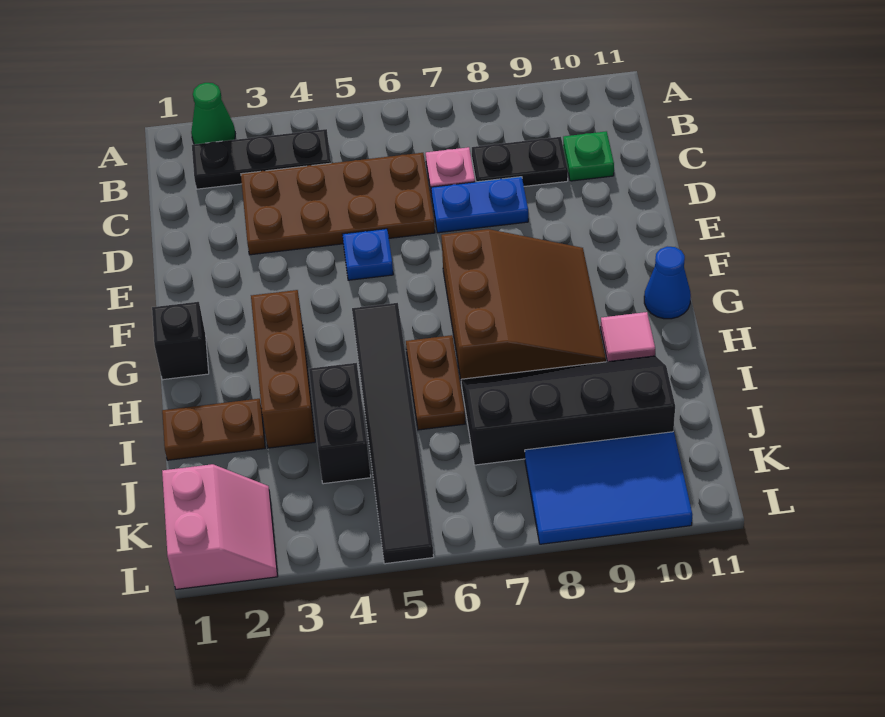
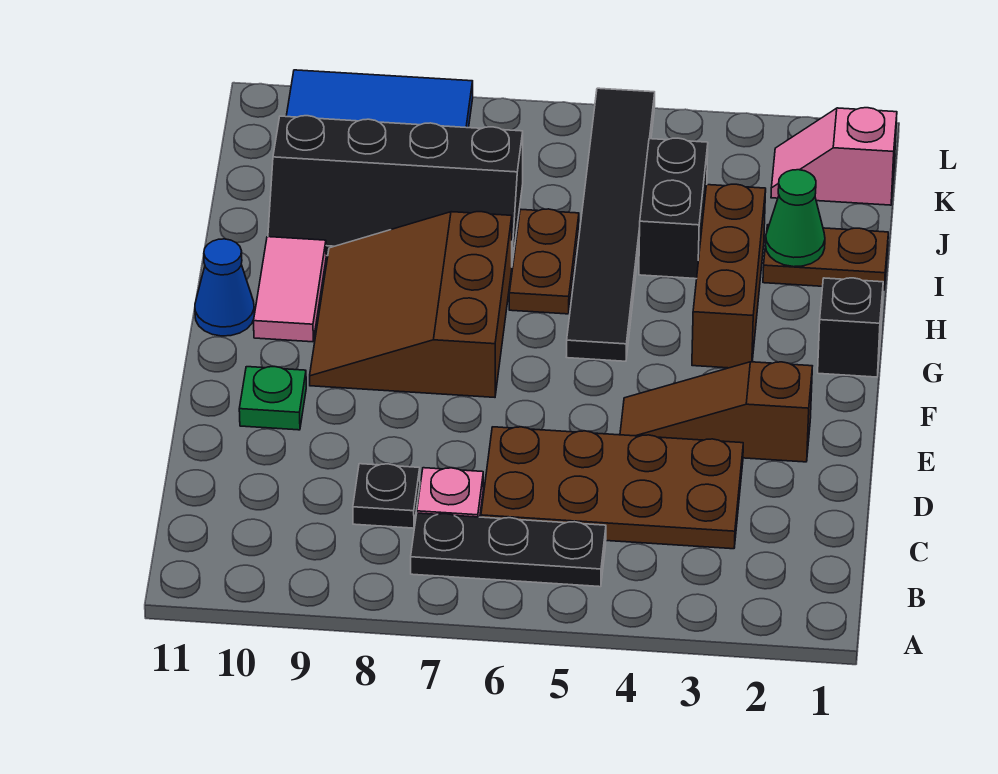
green 1x1 cone [191,83,235,144] -> green 1x1 cone moved to [766,170,825,267]
black 1x3 plate [192,129,331,189] -> black 1x3 plate moved to [411,513,606,587]
black 1x2 plate [472,137,568,186] -> black 1x1 plate [353,464,420,528]
green 1x1 plate [563,131,614,181] -> green 1x1 plate moved to [239,367,306,430]
blue 1x2 plate [431,177,528,233] -> none
none -> brown 1x3 slope [620,362,812,462]
blue 1x1 plate [342,229,393,280] -> none
pink 1x1 tile [601,312,655,362] -> pink 1x2 tile [254,237,326,342]
pink 2x2 slope [162,464,278,589] -> pink 1x2 slope [771,108,897,205]

